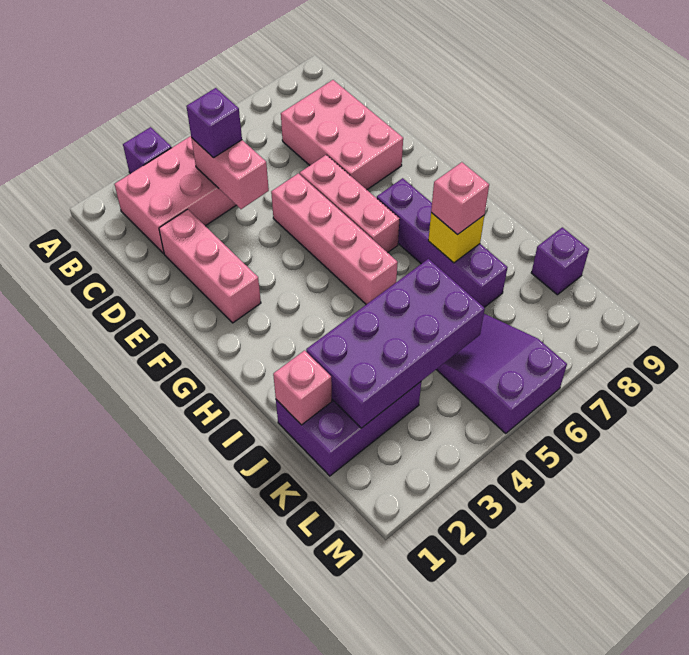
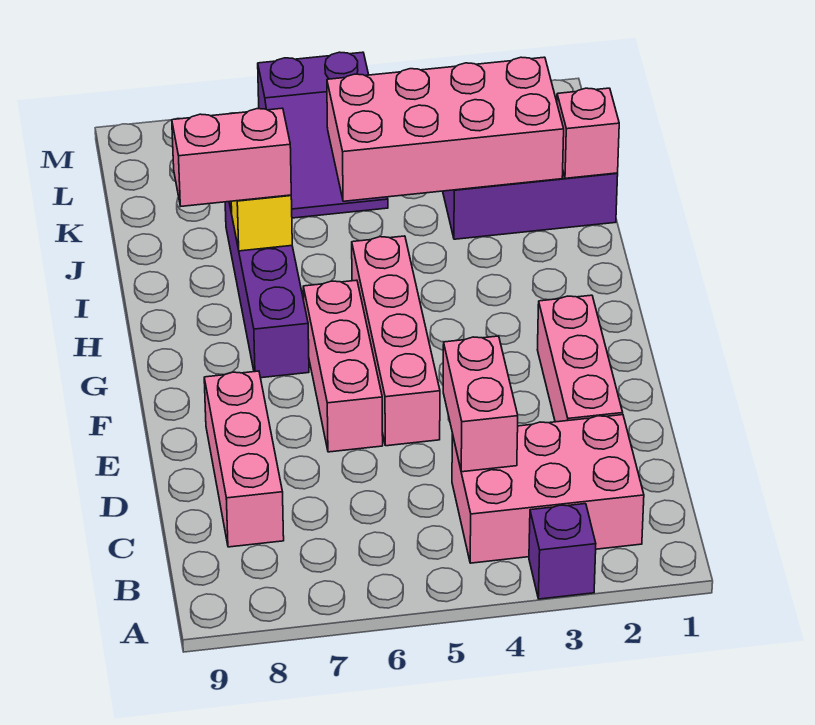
purple 1x1 brick [186,88,242,158] -> none
pink 2x3 brick [281,80,403,190] -> pink 1x3 brick [204,371,284,547]
pink 1x1 brick [431,162,489,235] -> pink 1x2 brick [172,108,291,206]
purple 2x4 brick [306,259,485,428] -> pink 2x4 brick [327,57,564,201]
purple 1x1 brick [531,227,589,295] -> none

